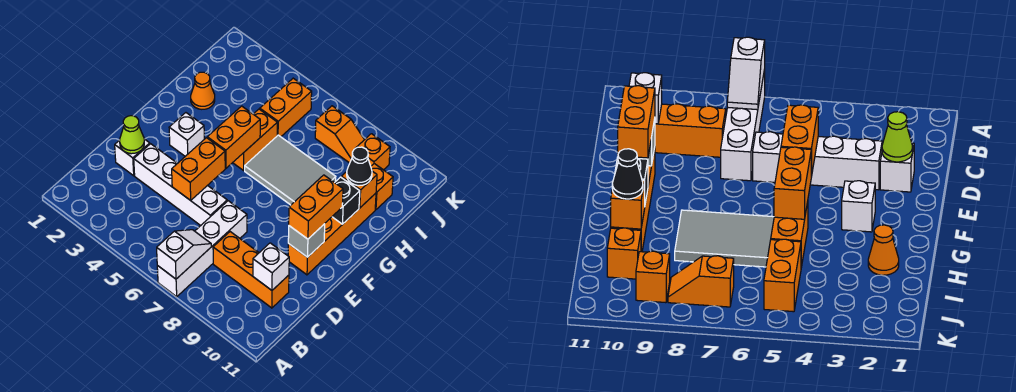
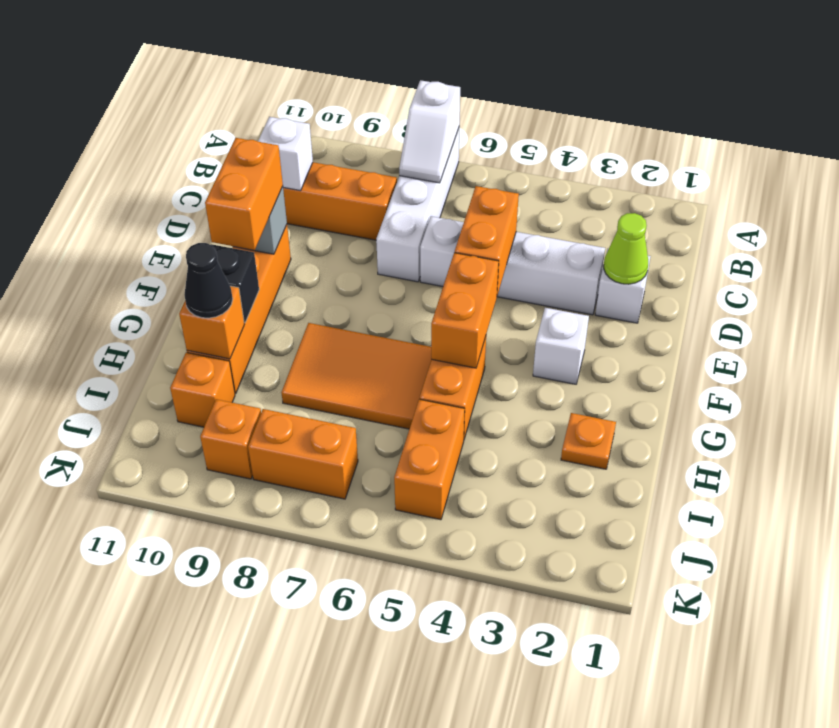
grey 2x3 tile [245,135,336,205] -> orange 2x3 tile [281,323,431,429]
orange 1x1 cone [191,72,215,109] -> orange 1x1 plate [561,413,616,469]
orange 1x2 slope [315,106,364,163] -> orange 1x2 brick [248,409,358,499]

